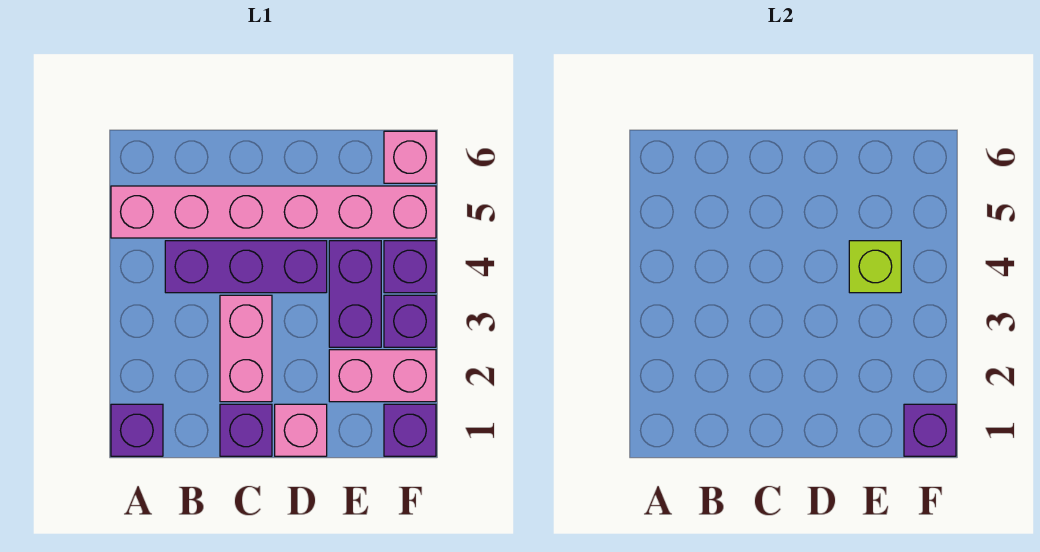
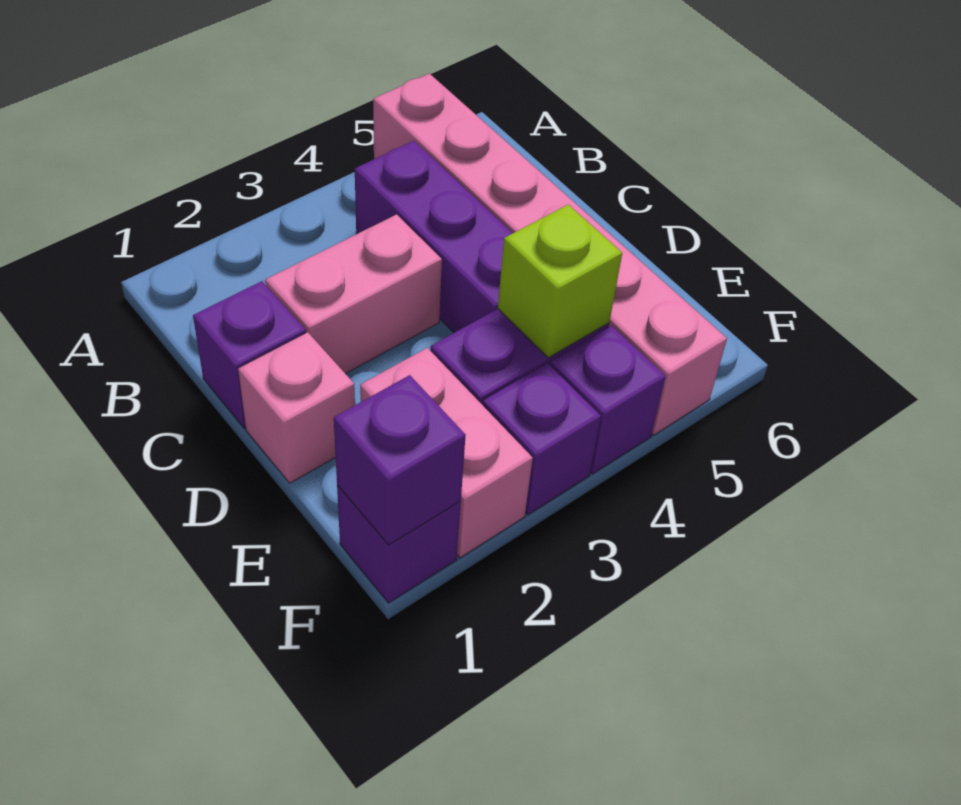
purple 1x1 brick [111,404,163,456] -> none
pink 1x1 brick [384,131,436,183] -> none

